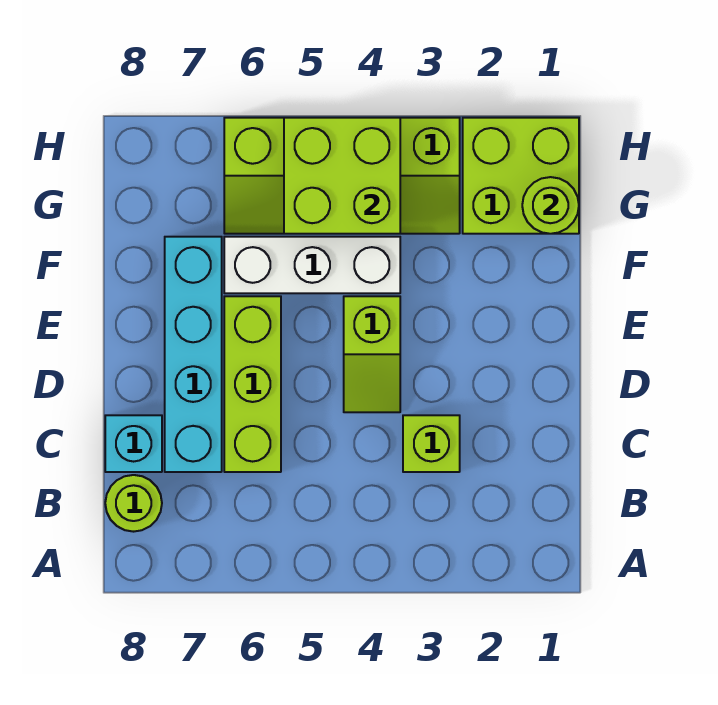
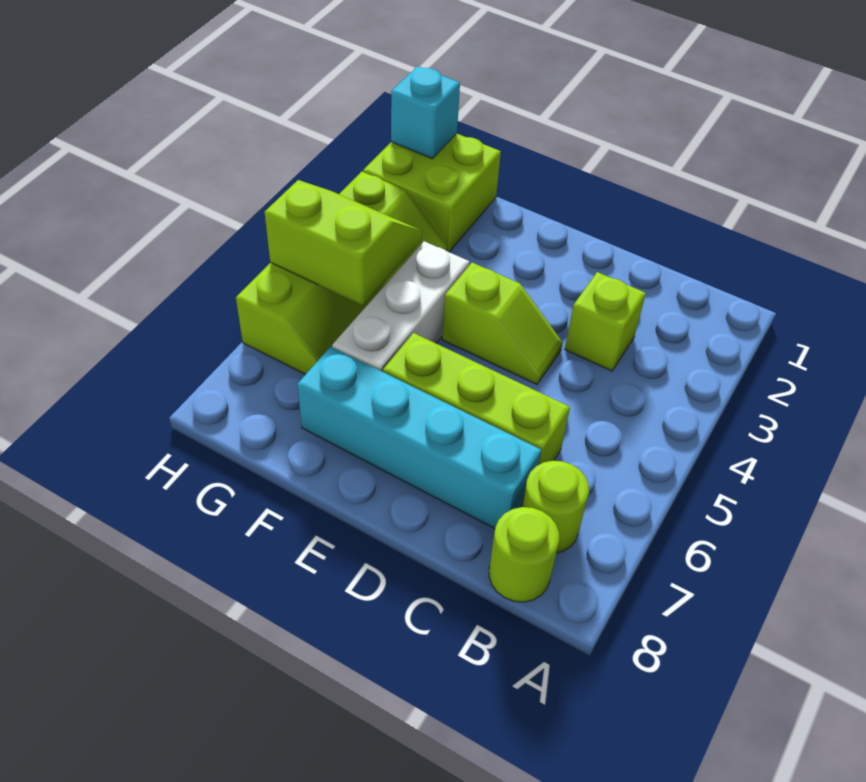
cyan 1x1 brick [105,415,162,472] -> cyan 1x1 brick moved to [391,66,460,159]
lime 1x1 round brick [522,177,579,234] -> lime 1x1 round brick moved to [522,461,589,553]
lime 2x2 brick [284,118,400,234] -> lime 2x2 slope [264,180,422,306]

